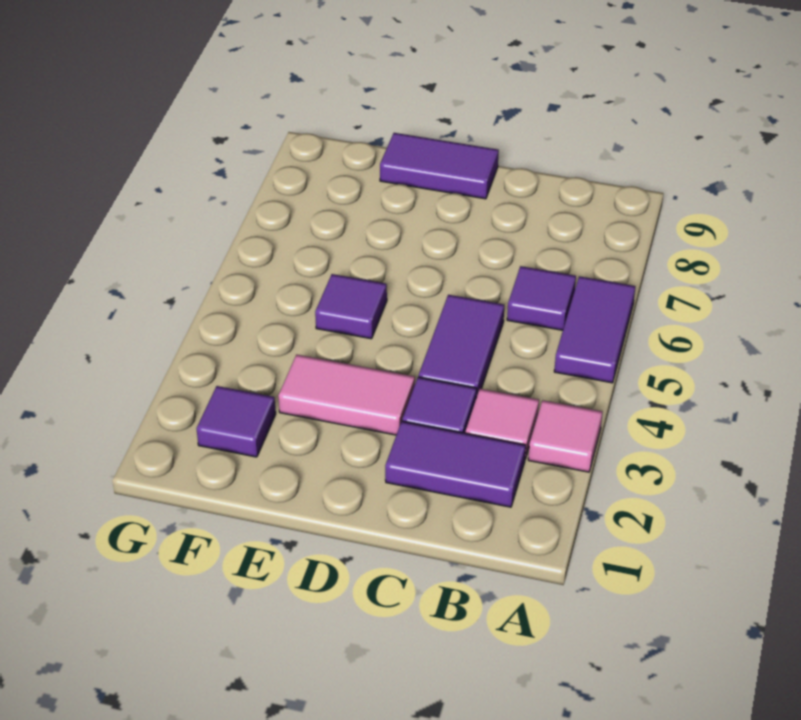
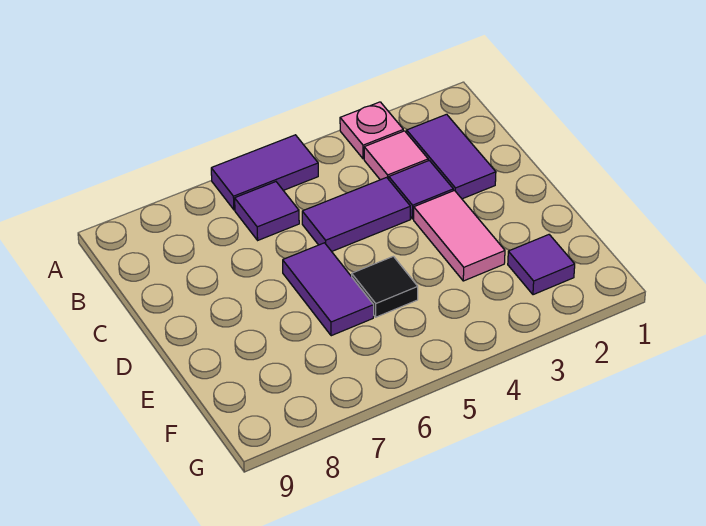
pink 1x1 tile [528,400,602,472] -> pink 1x1 plate [340,102,403,159]
purple 1x2 tile [380,133,499,199] -> purple 1x2 tile moved to [283,243,374,336]
purple 1x1 tile [315,274,387,339] -> black 1x1 tile [352,256,418,317]

